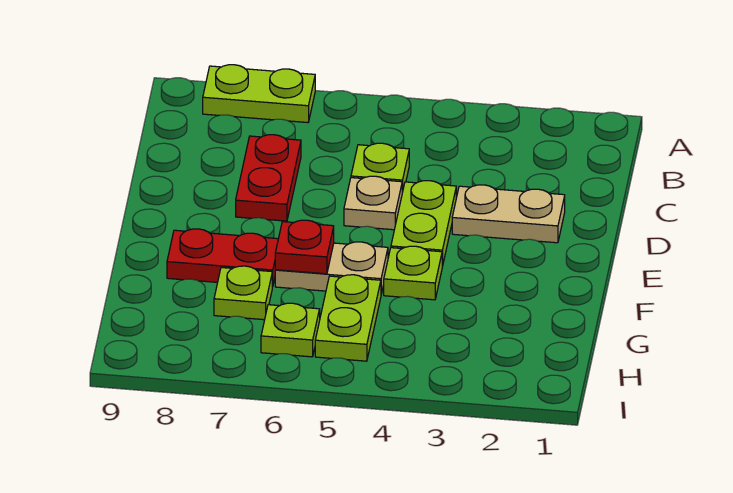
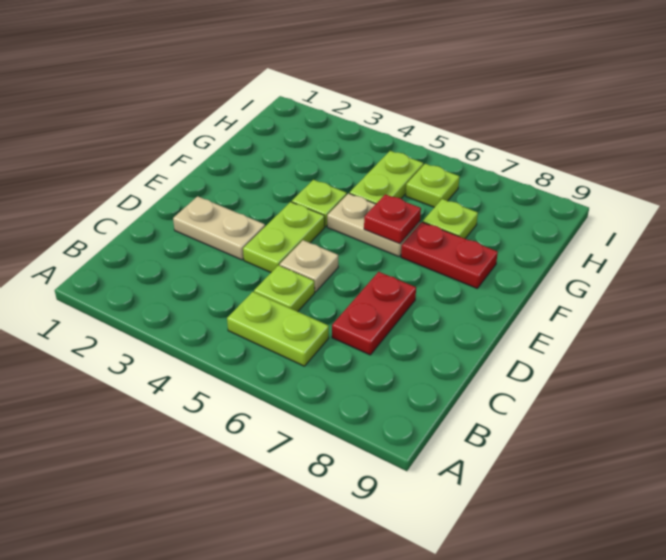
lime 1x2 plate [203,65,315,123] -> lime 1x2 plate moved to [227,292,329,366]

